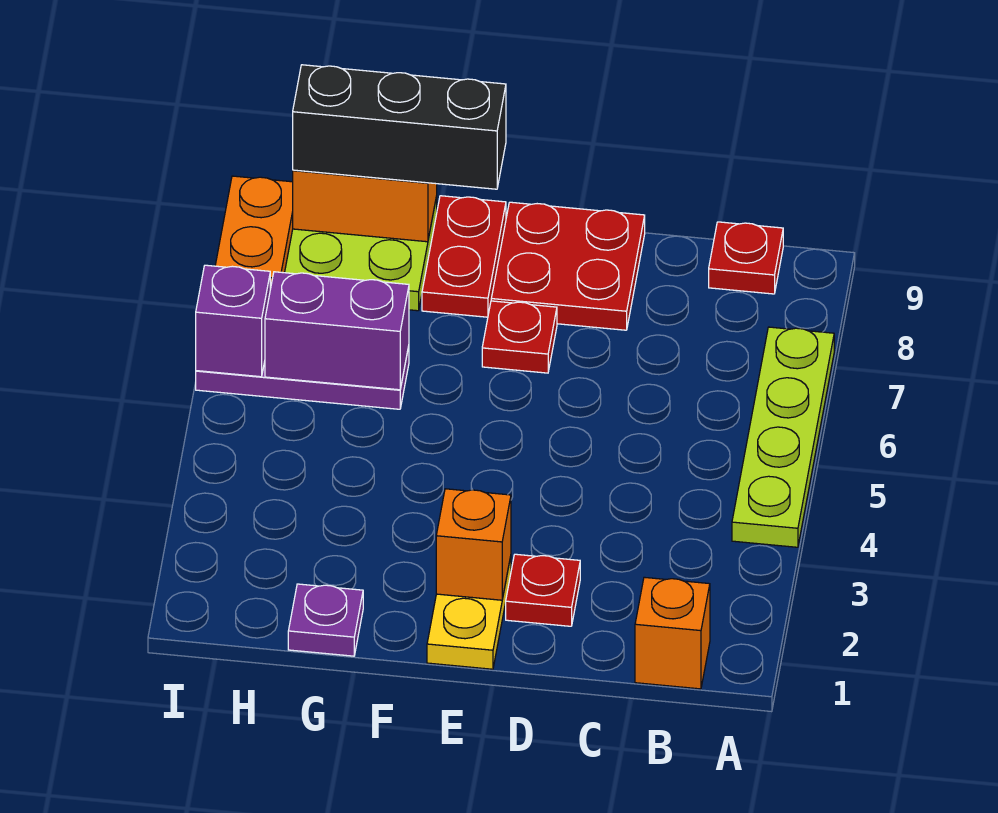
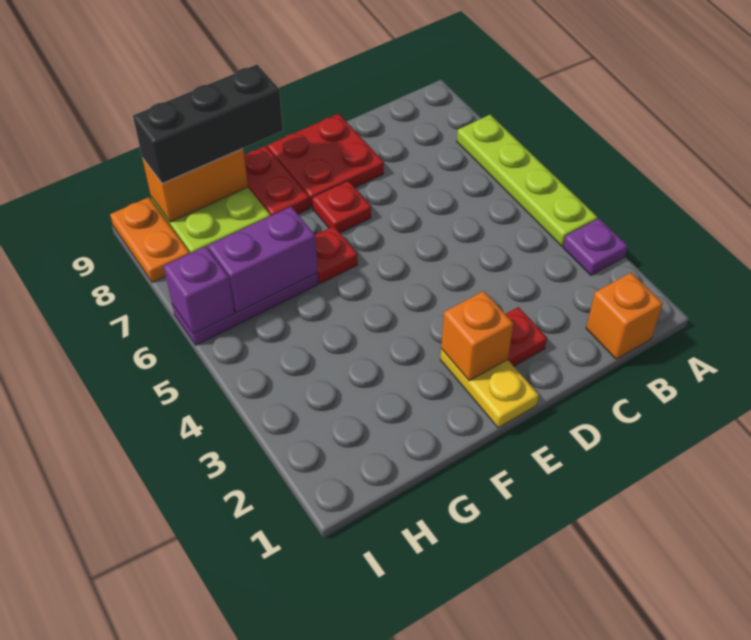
red 1x1 plate [709,222,783,294] -> red 1x1 plate moved to [315,226,358,283]
purple 1x1 plate [288,584,363,656] -> purple 1x1 plate moved to [563,219,628,275]

